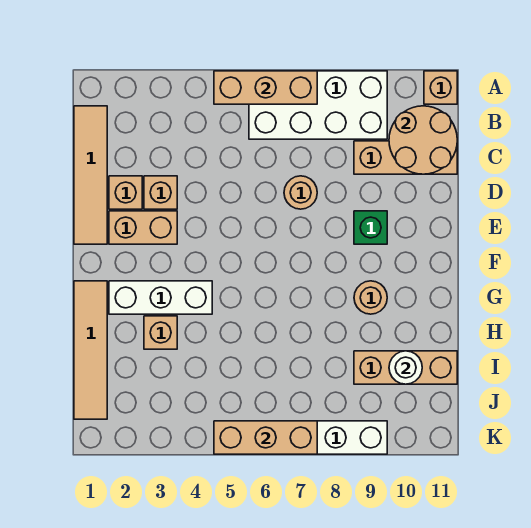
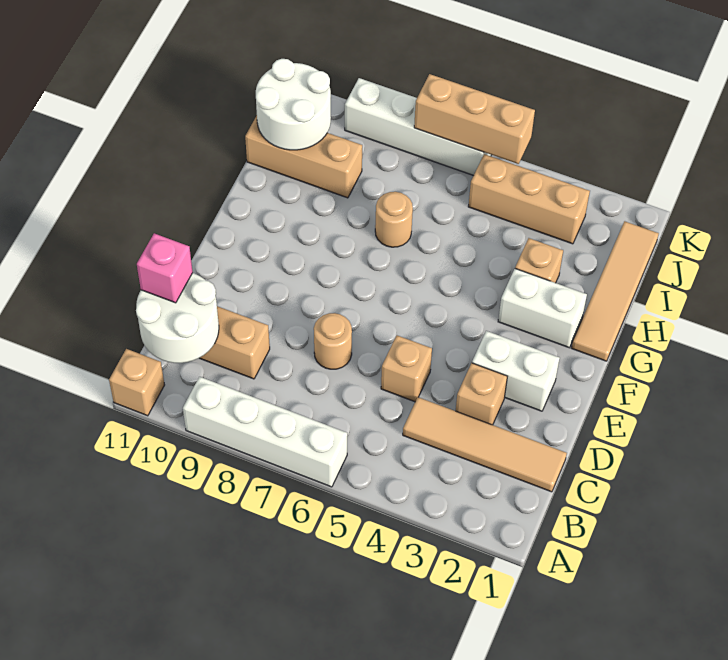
tan 1x3 brick [214,71,317,104] -> tan 1x3 brick moved to [468,154,590,244]
white 2x4 brick [249,71,387,139] -> white 1x4 brick [183,377,347,487]
tan 1x4 tile [74,106,107,244] -> tan 1x4 tile turned to [403,397,567,492]
tan 2x2 round brick [389,106,457,174] -> white 2x2 round brick [136,273,219,363]
none -> pink 1x1 brick [137,233,193,303]
tan 1x1 brick [109,176,142,209] -> tan 1x1 brick moved to [381,336,432,402]
tan 1x2 brick [109,211,177,244] -> white 1x2 brick [472,331,560,411]
green 1x1 brick [354,211,387,244] -> none
white 1x3 brick [109,281,212,314] -> white 1x2 brick [498,269,587,348]
tan 1x1 round brick [354,281,387,314] -> tan 1x1 round brick moved to [375,192,413,247]
white 1x1 round brick [389,351,422,384] -> white 2x2 round brick [256,59,331,150]

